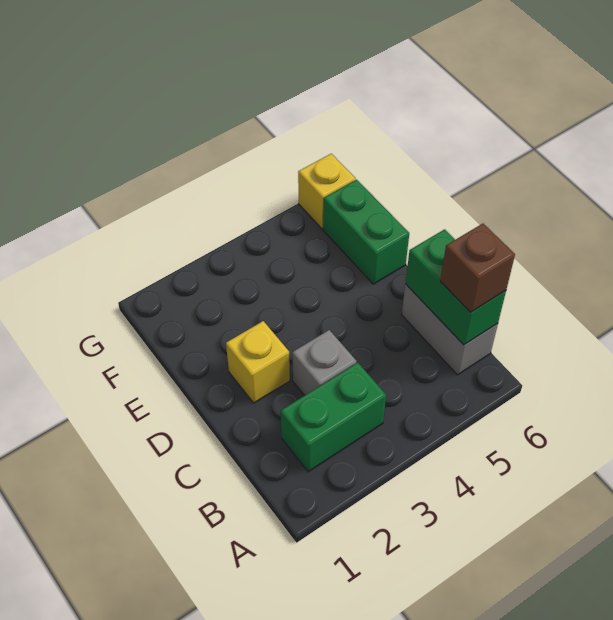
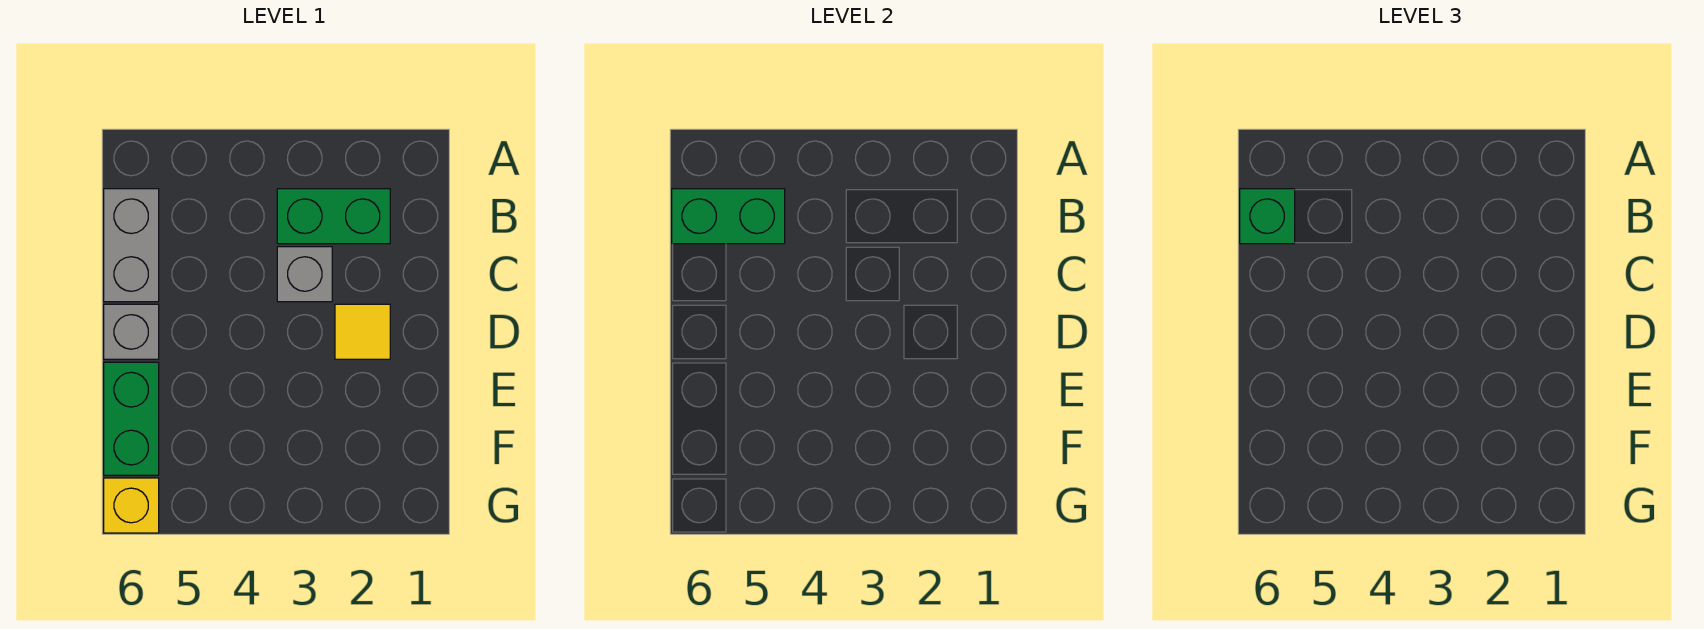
green 1x2 brick [405,229,506,345] -> green 1x2 brick turned to [672,189,785,244]
brown 1x1 brick [440,224,515,312] -> green 1x1 brick [1240,189,1295,244]
yellow 1x1 brick [226,321,290,403] -> yellow 1x1 tile [335,304,390,359]
none -> grey 1x1 brick [104,304,159,359]

